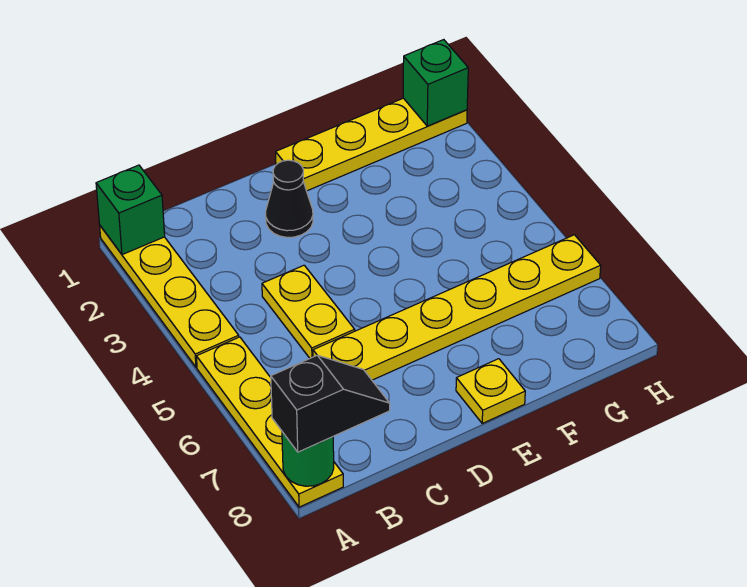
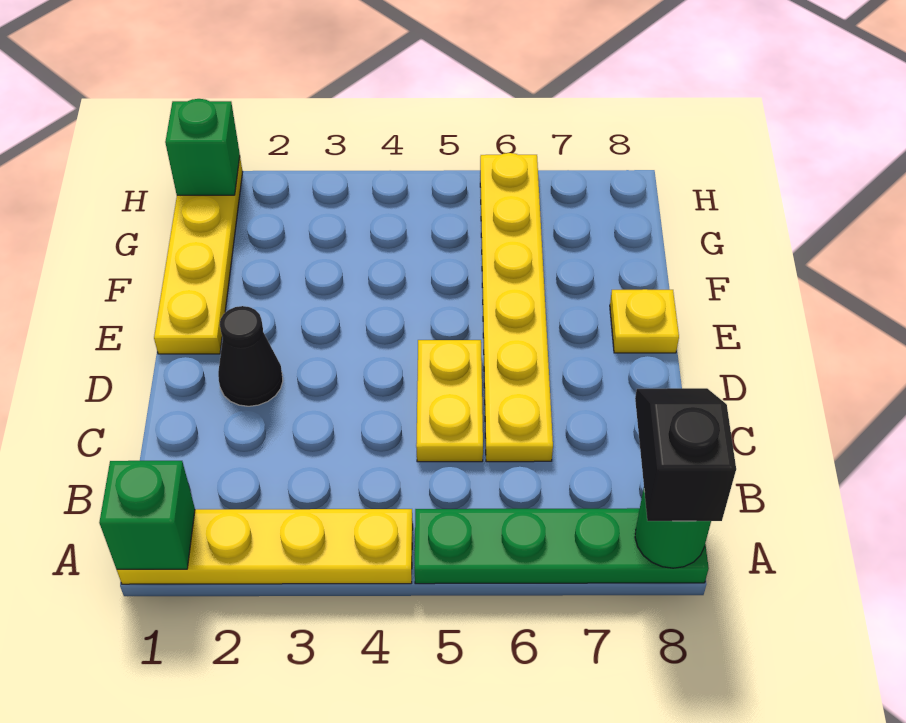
yellow 1x4 plate [196,337,343,507] -> green 1x4 plate [415,508,709,584]
yellow 1x2 plate [262,265,355,358] -> yellow 1x2 plate turned to [416,340,483,462]

